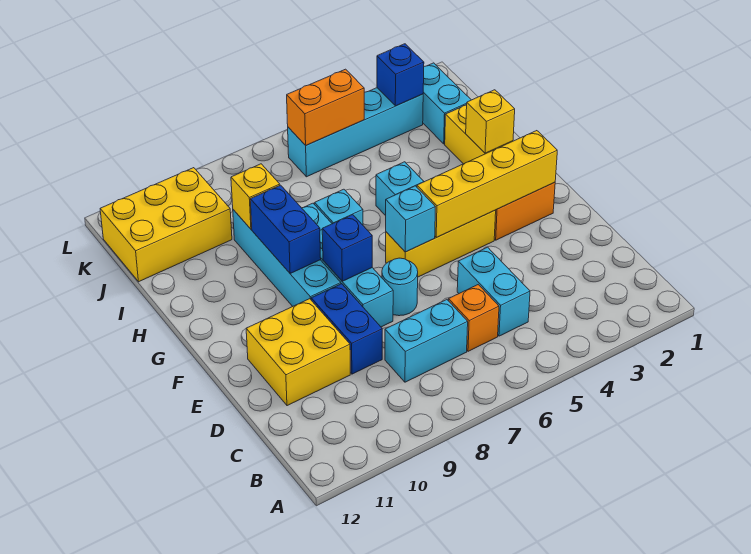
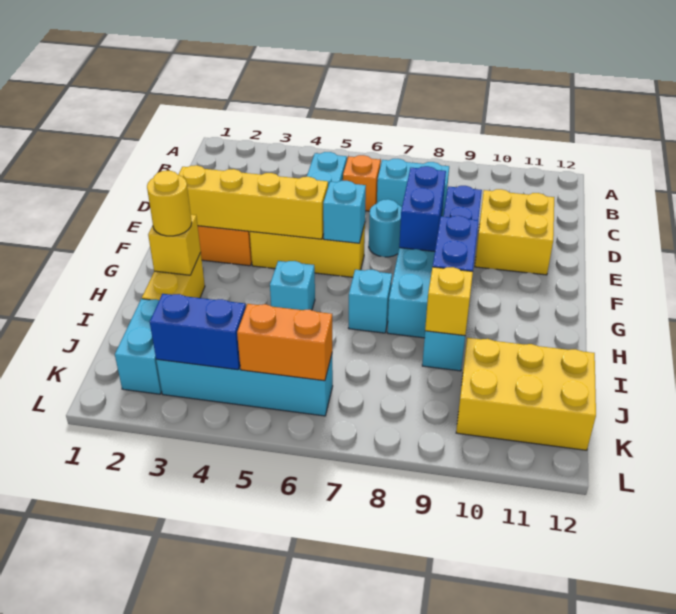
blue 1x1 brick [322,215,372,281] -> blue 1x2 brick [399,166,446,252]
none -> yellow 1x1 round brick [147,171,192,236]
blue 1x1 brick [377,44,424,106] -> blue 1x2 brick [150,294,246,370]

